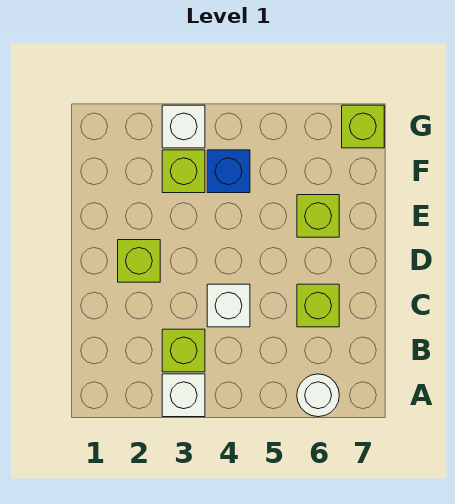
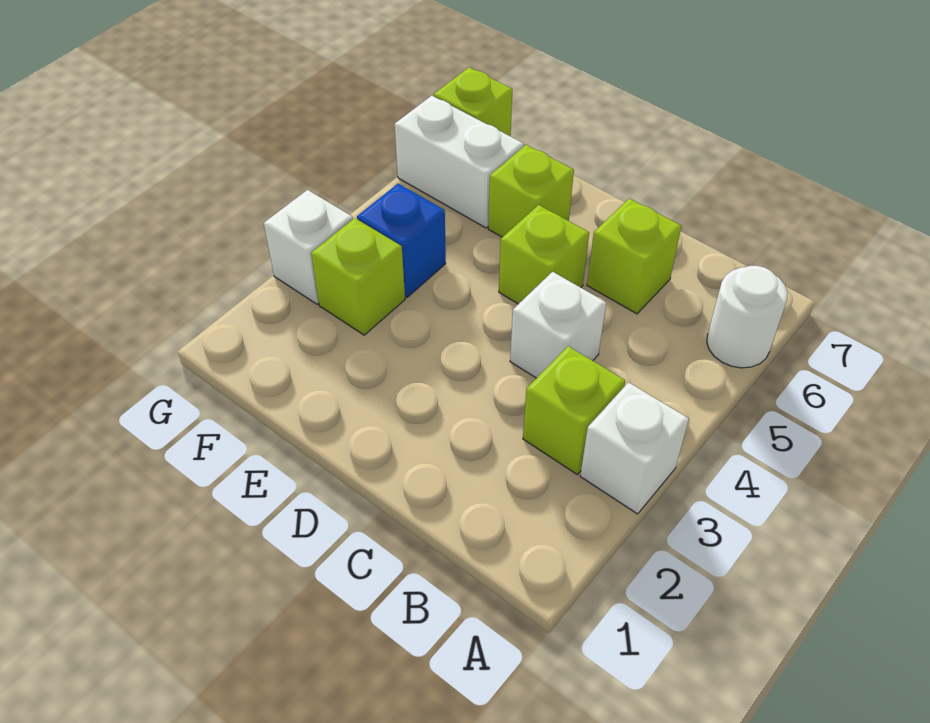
lime 1x1 brick [118,240,160,282] -> lime 1x1 brick moved to [499,205,589,304]
none -> white 1x2 brick [395,96,524,228]

